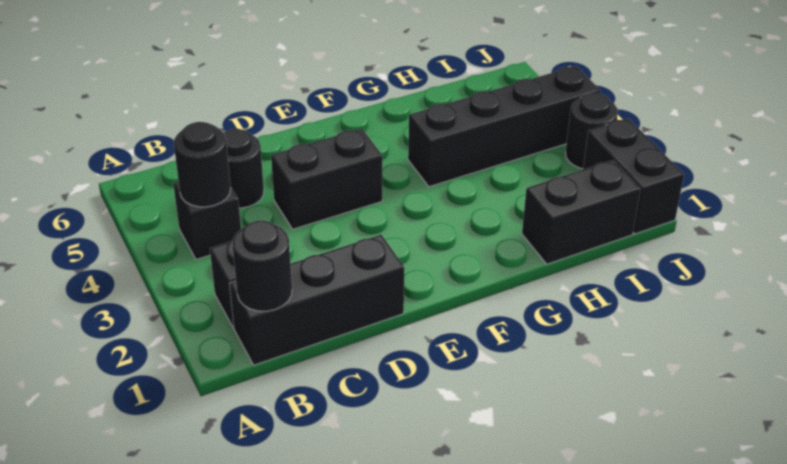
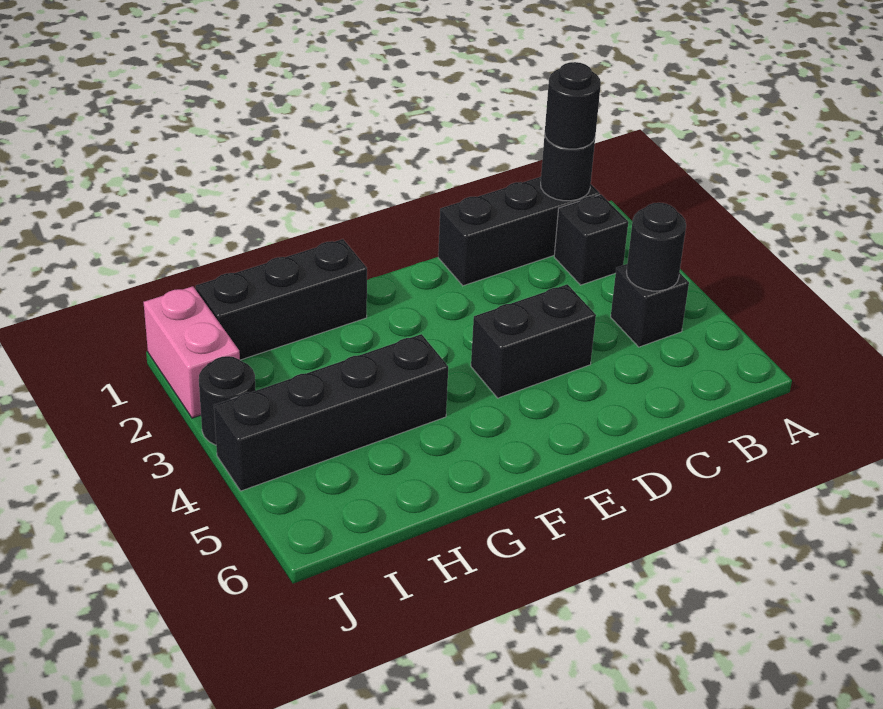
black 1x1 round brick [224,129,264,208] -> black 1x1 round brick moved to [545,62,601,149]
black 1x2 brick [522,160,641,264] -> black 1x3 brick [196,239,367,360]
black 1x2 brick [583,118,684,234] -> pink 1x2 brick [144,286,240,418]

